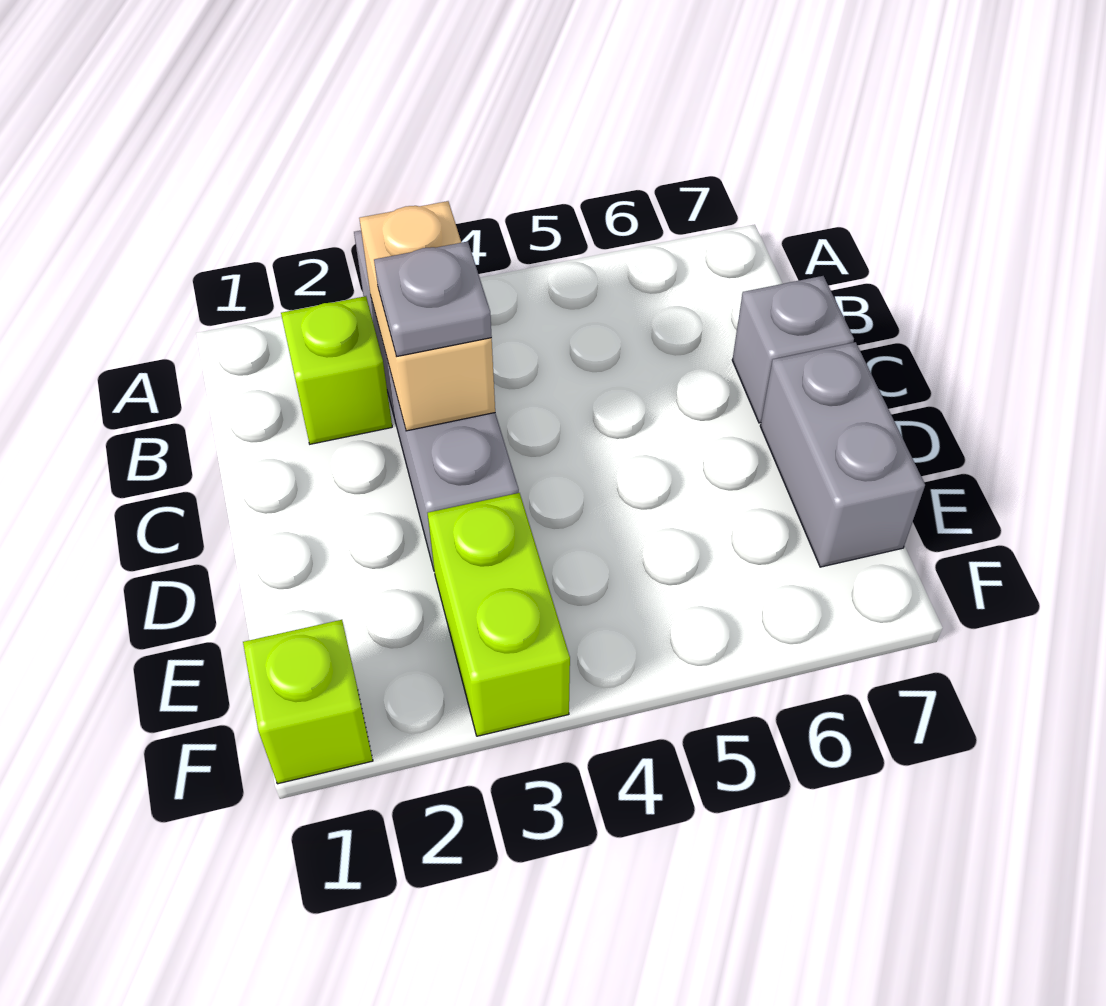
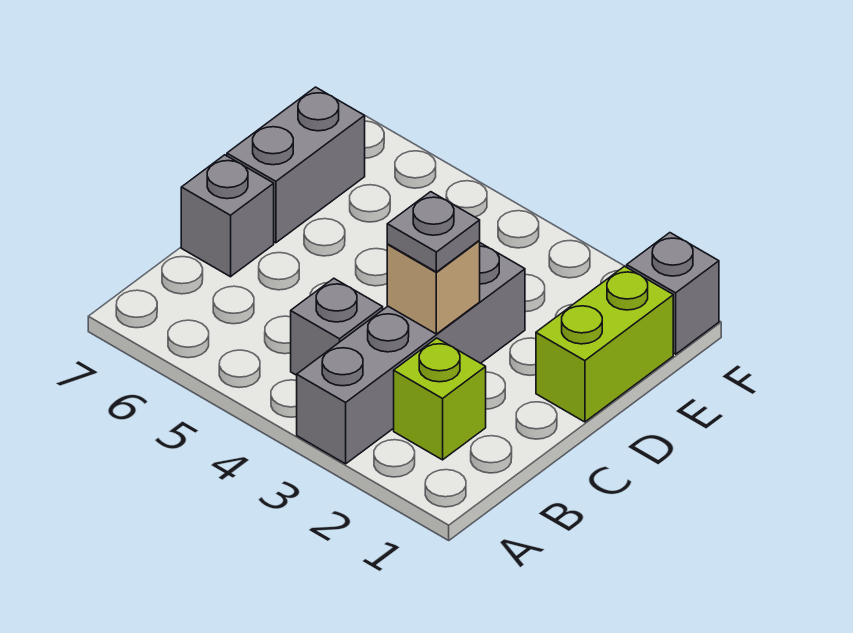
tan 1x2 brick [359,201,495,431] -> tan 1x1 brick [387,241,480,334]
none -> grey 1x1 brick [291,278,383,375]
lime 1x2 brick [428,493,570,736] -> lime 1x2 brick moved to [536,266,673,422]
lime 1x1 brick [243,620,373,784] -> grey 1x1 brick [627,233,719,354]

